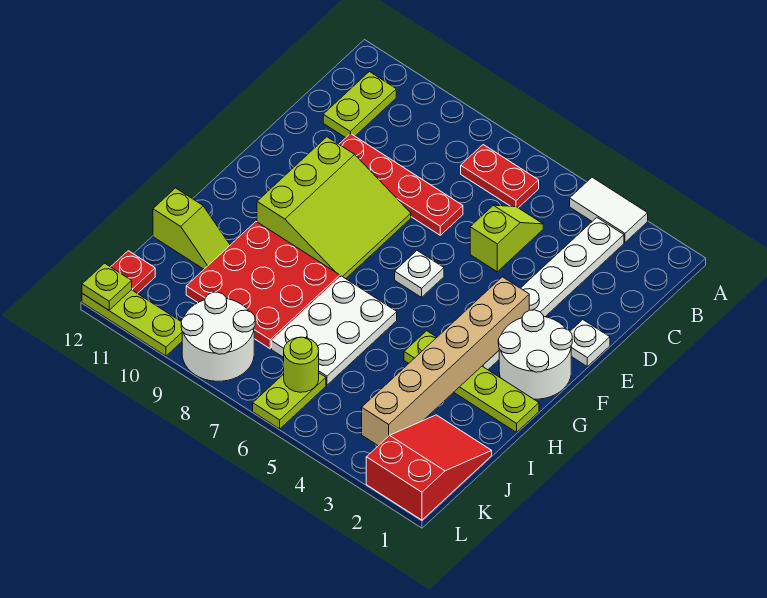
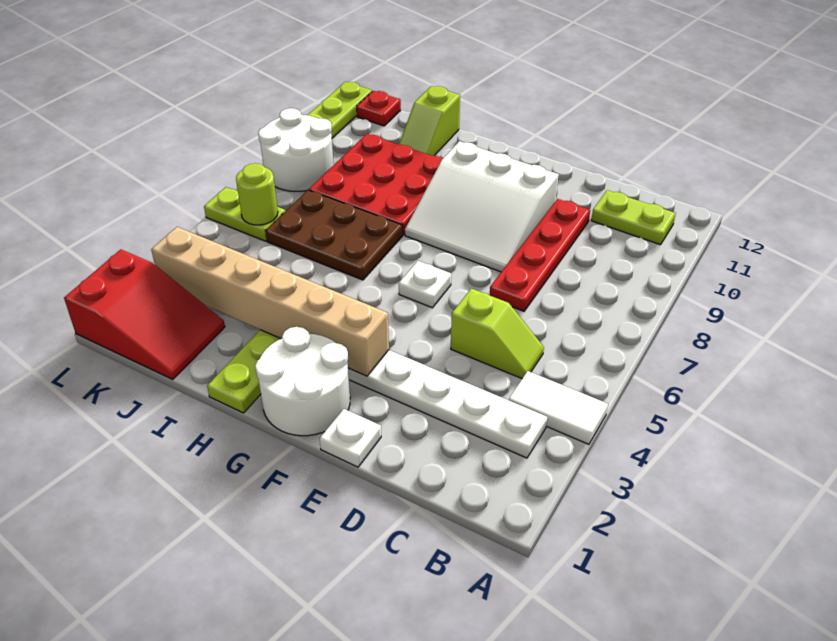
white 1x2 tile [570,177,648,242] -> white 1x2 tile turned to [509,371,608,444]
red 1x2 plate [461,145,539,208] -> none
lime 3x3 slope [257,137,411,279] -> white 3x3 slope [405,141,559,272]
white 2x3 plate [272,276,397,385] -> brown 2x3 plate [266,190,402,280]
lime 1x1 plate [82,263,132,310] -> none

